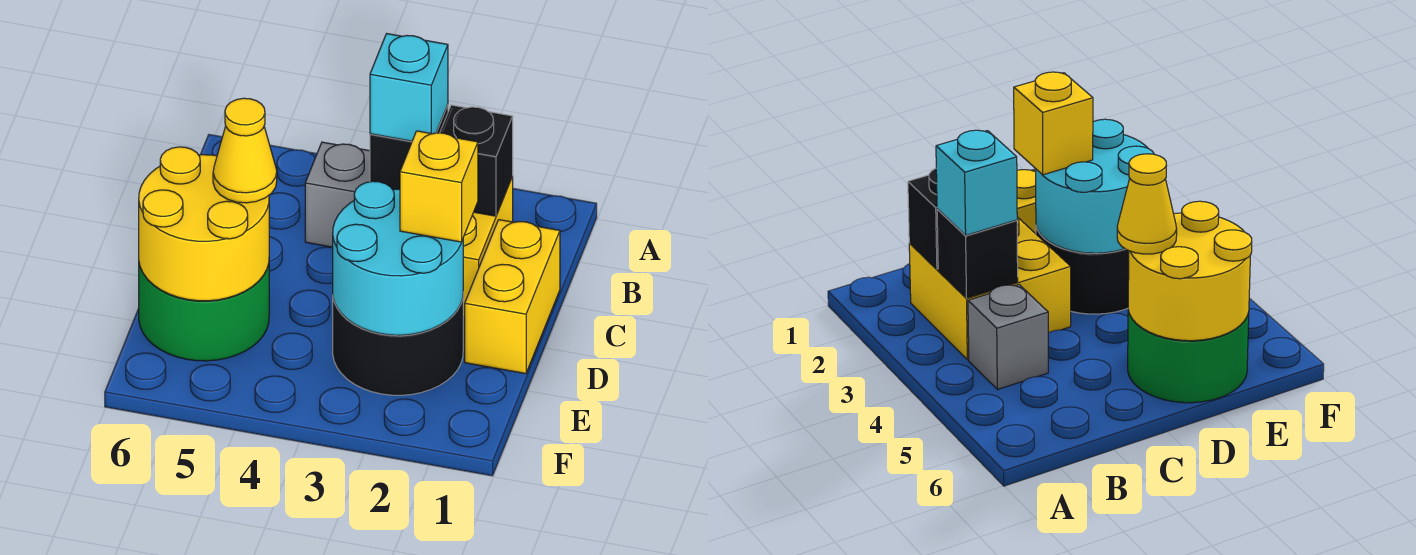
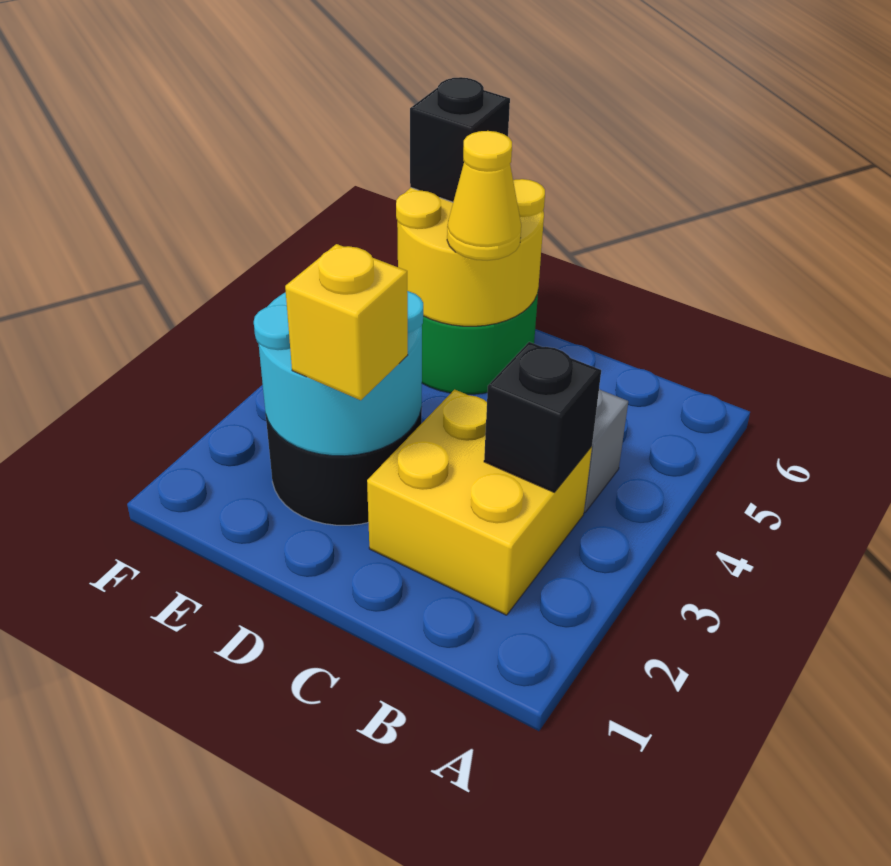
black 1x1 brick [440,105,513,216] -> black 1x1 brick moved to [410,77,510,202]
cyan 1x1 brick [370,34,448,141] -> none
yellow 1x2 brick [465,220,560,374] -> none

